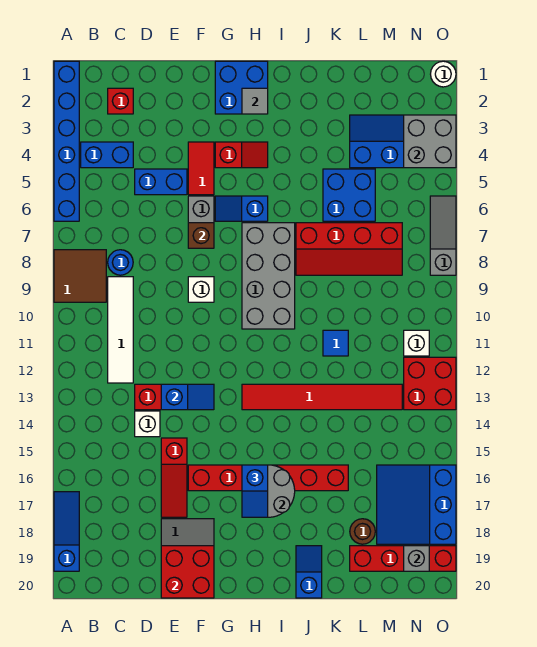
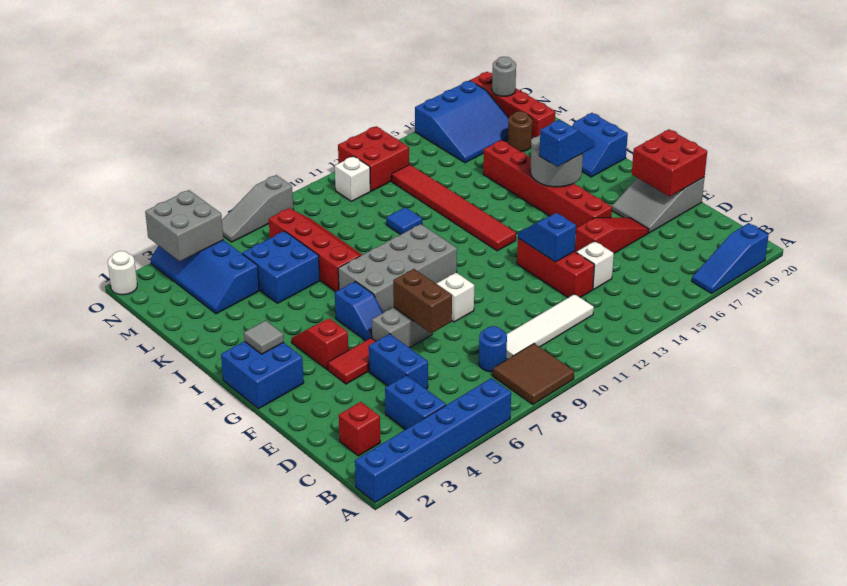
brown 1x1 brick [188,223,214,248] -> brown 1x2 brick [393,269,452,333]
blue 1x2 slope [296,546,322,598] -> blue 2x2 slope [572,113,628,177]
grey 1x1 brick [404,546,429,571] -> grey 1x1 round brick [492,57,516,96]

